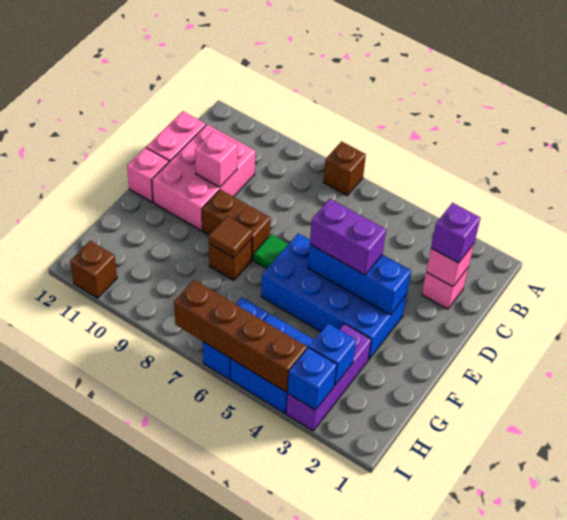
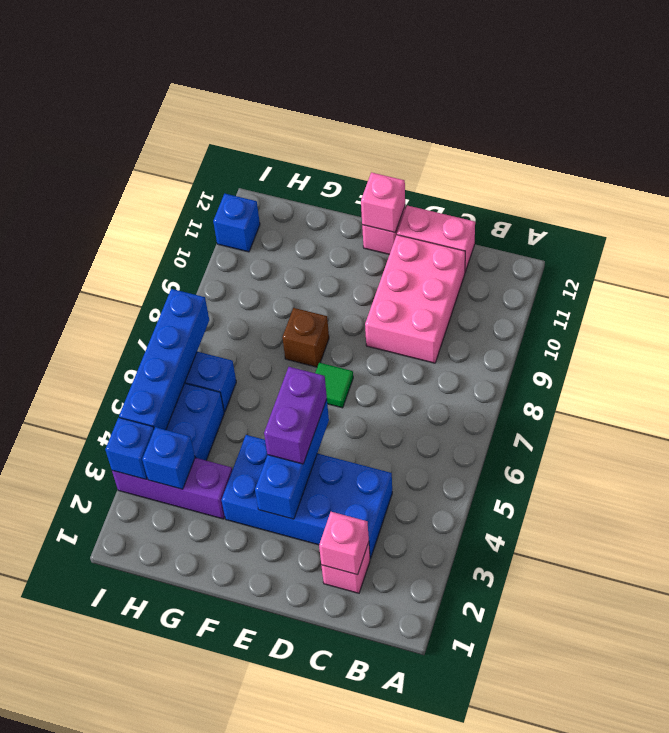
brown 1x1 brick [323,142,366,196] -> none
purple 1x1 brick [431,203,480,263] -> none
pink 2x3 brick [152,125,255,231] -> pink 2x3 brick turned to [365,235,465,363]
pink 1x1 brick [195,131,238,187] -> pink 1x1 brick moved to [361,172,405,232]
blue 2x4 brick [261,233,407,360] -> blue 2x4 brick turned to [222,435,392,559]
brown 1x2 brick [202,190,270,260] -> none
brown 1x1 tile [209,216,252,258] -> none
brown 1x4 brick [174,280,307,392] -> blue 1x4 brick [119,289,209,430]
brown 1x1 brick [70,241,117,298] -> blue 1x1 brick [213,194,260,252]

